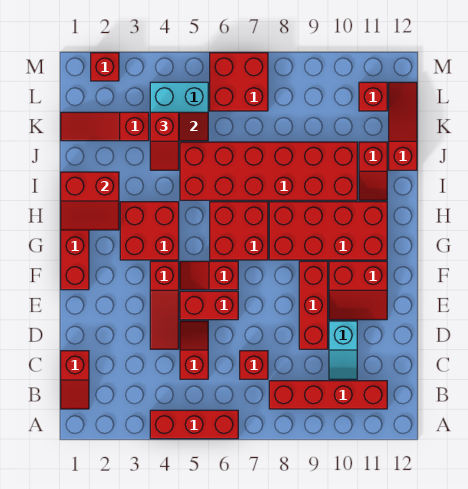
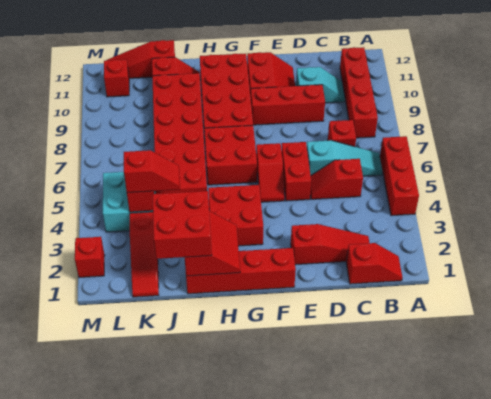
none -> cyan 1x3 slope [307,140,383,176]
red 1x3 slope [150,261,179,349] -> red 1x3 slope moved to [291,224,369,265]
red 2x2 brick [210,53,268,111] -> red 2x2 brick moved to [152,191,212,259]

